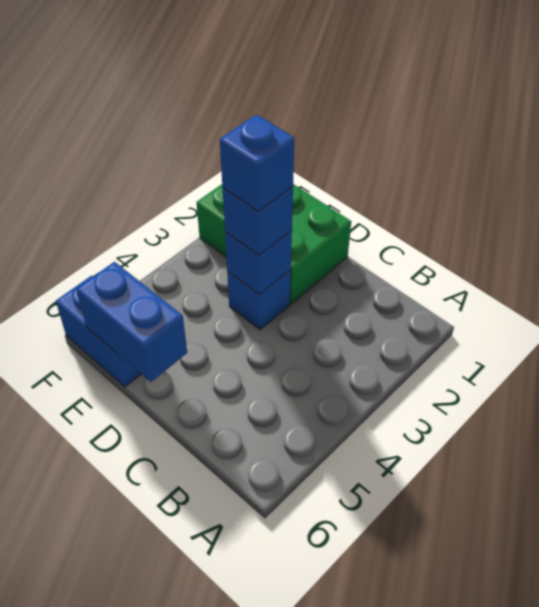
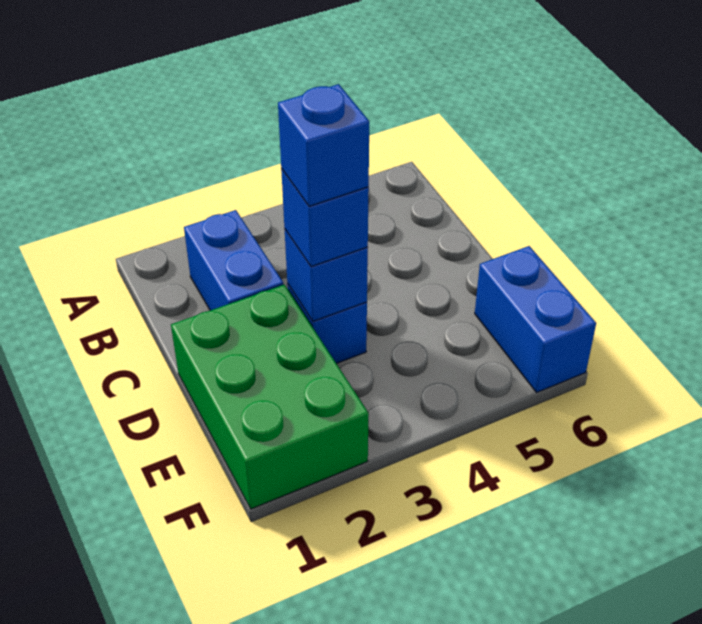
blue 1x2 brick [76,262,187,382] -> blue 1x2 brick moved to [184,210,284,310]

